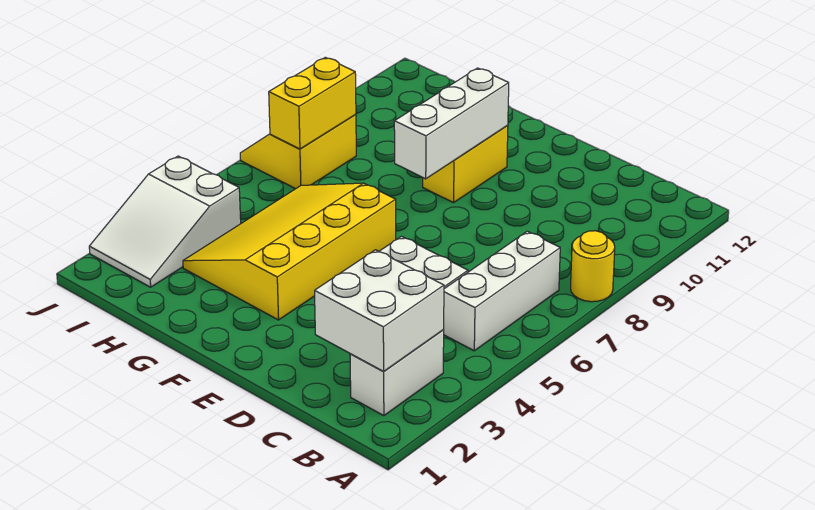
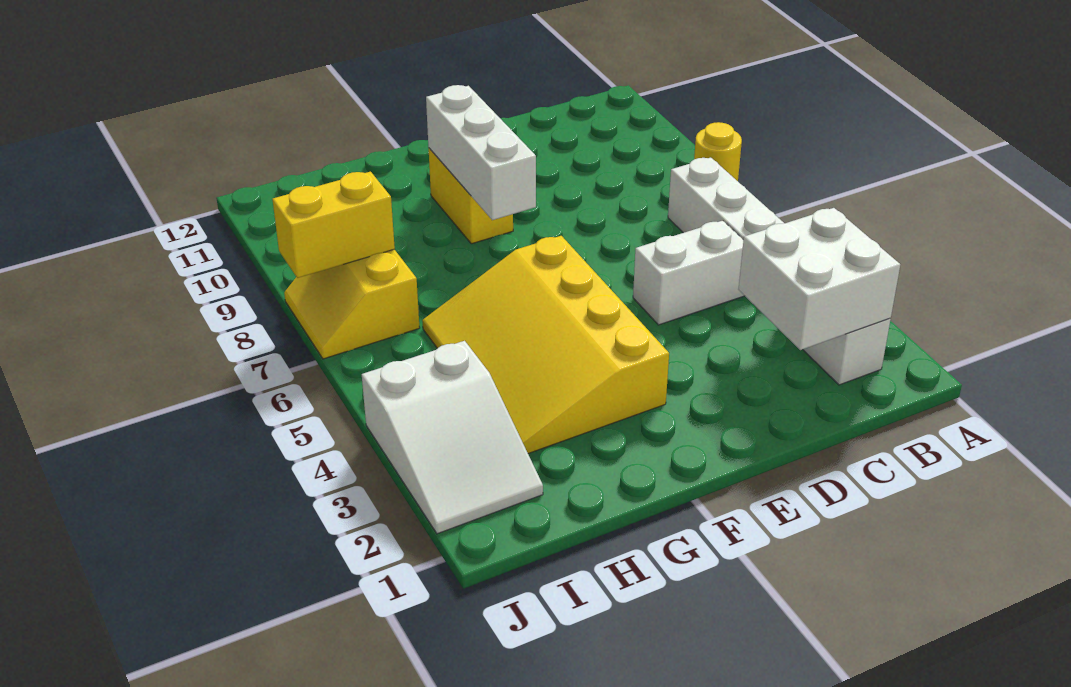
yellow 1x2 brick [269,57,356,149] -> yellow 1x2 brick turned to [272,172,395,278]

